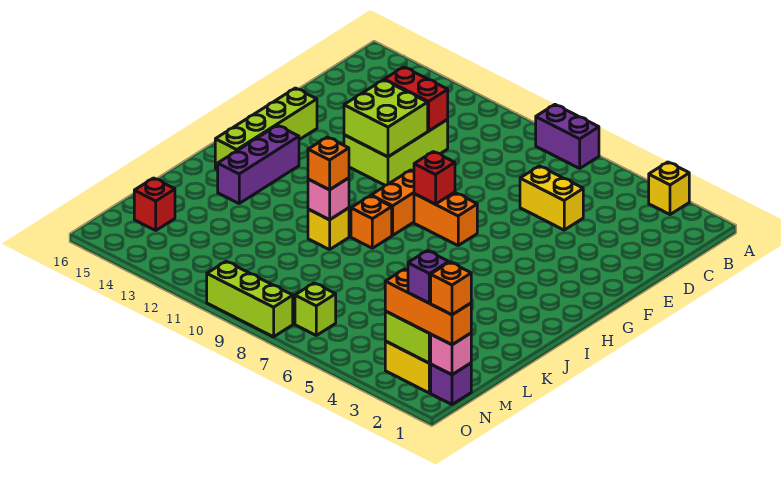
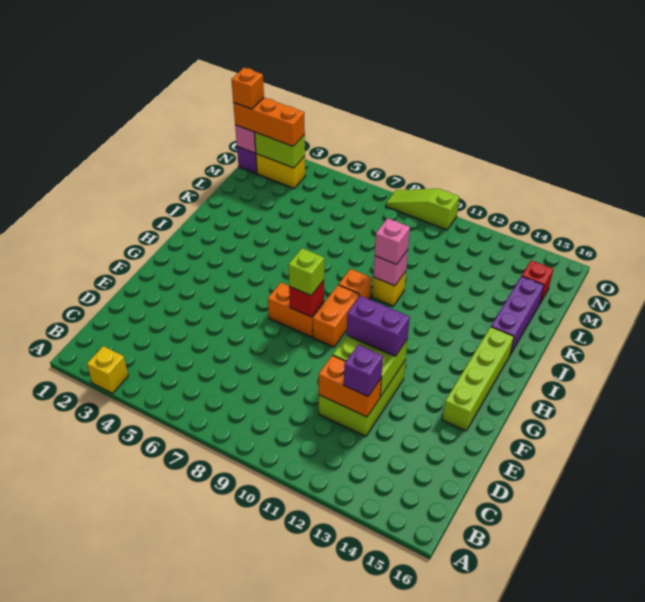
purple 1x2 brick [536,105,599,168] -> purple 1x2 brick moved to [347,296,410,356]
yellow 1x2 brick [520,166,583,230] -> none
red 1x2 brick [384,67,448,131] -> orange 1x2 brick [318,355,381,417]
purple 1x3 brick [218,125,299,203] -> purple 1x3 brick moved to [491,276,544,355]
orange 1x1 brick [308,137,349,190] -> pink 1x1 brick [375,218,410,264]
purple 1x1 brick [408,251,449,303] -> purple 1x1 brick moved to [344,345,383,396]
lime 1x1 brick [295,283,336,335] -> lime 1x1 brick moved to [288,248,324,296]
lime 1x3 brick [207,261,293,337] -> lime 1x3 slope [386,189,459,230]

